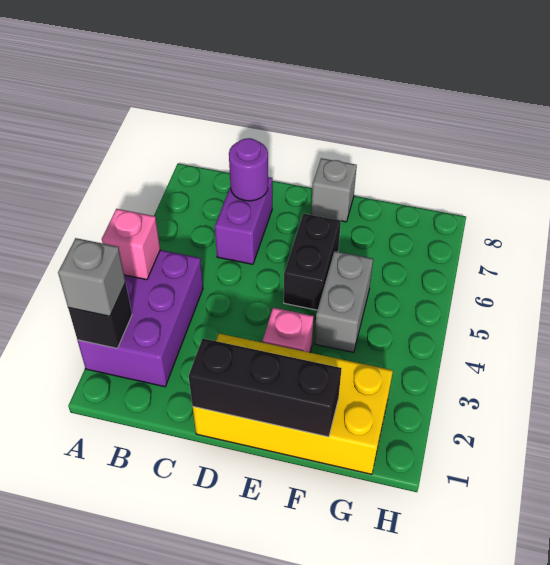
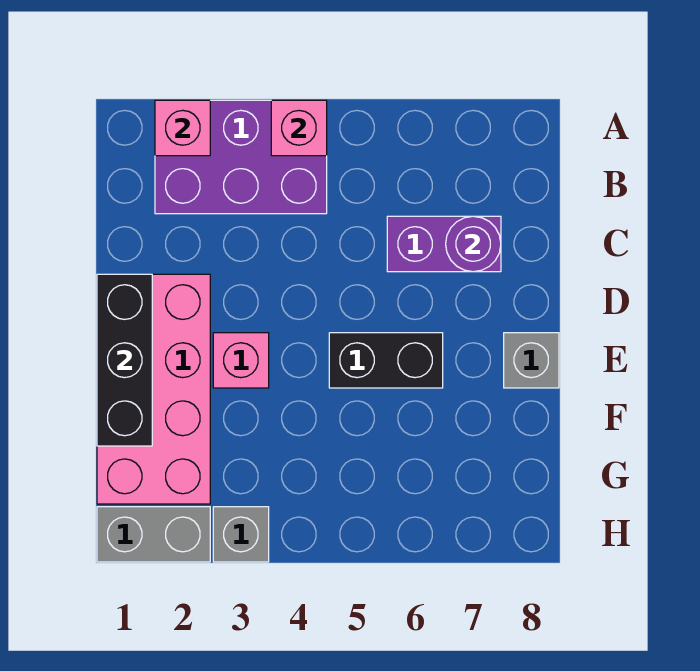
black 1x1 brick [68,283,132,348] -> pink 1x1 brick [155,100,210,156]
grey 1x1 brick [58,238,126,316] -> grey 1x1 brick moved to [213,507,269,562]
yellow 2x4 brick [193,334,393,474] -> pink 2x4 brick [97,274,210,504]
grey 1x2 brick [315,251,373,353] -> grey 1x2 brick moved to [97,507,210,562]

